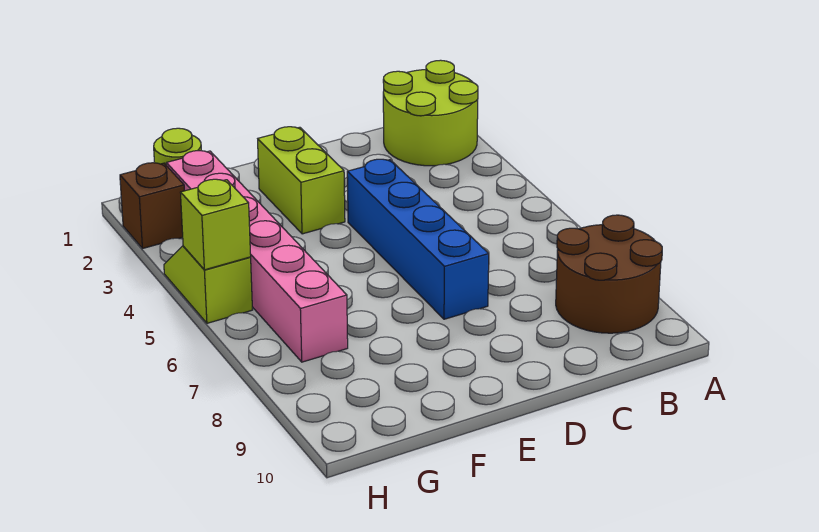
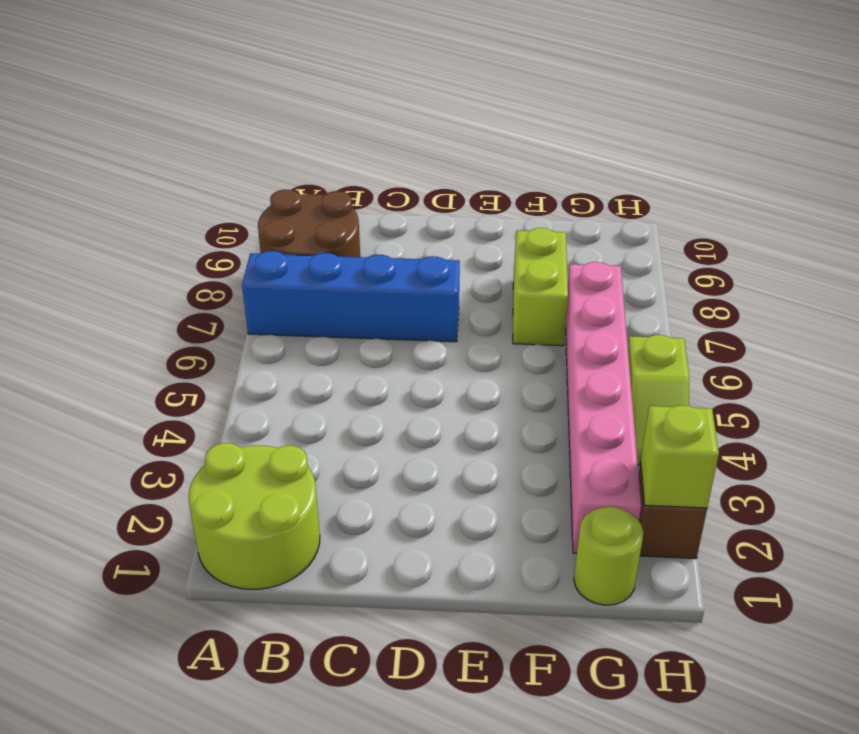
blue 1x4 brick [347,159,489,319] -> blue 1x4 brick turned to [242,251,460,342]
lime 1x2 brick [258,127,345,234] -> lime 1x2 brick moved to [513,228,568,346]
lime 1x1 brick [180,179,251,270] -> lime 1x1 brick moved to [640,405,719,508]

